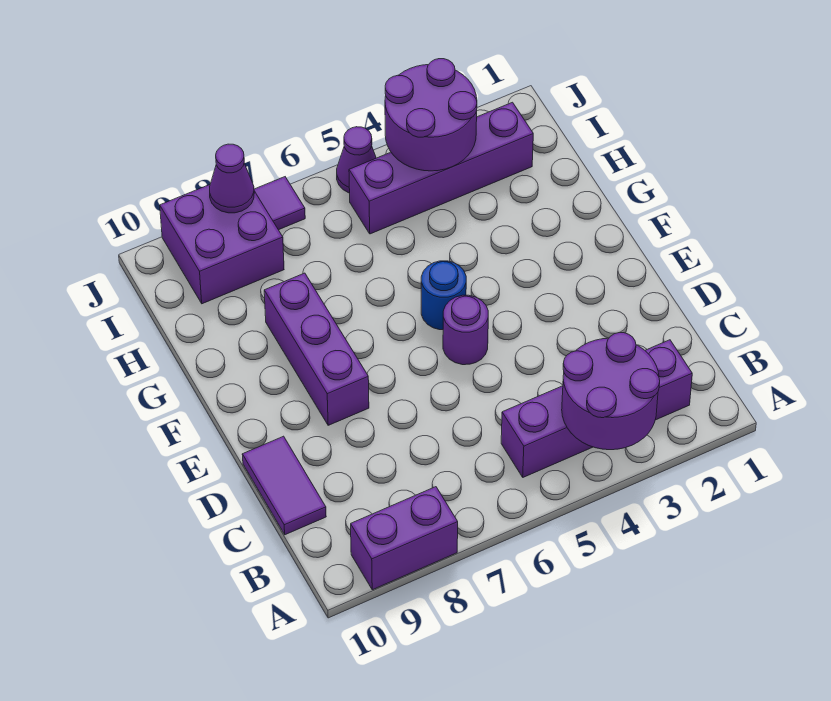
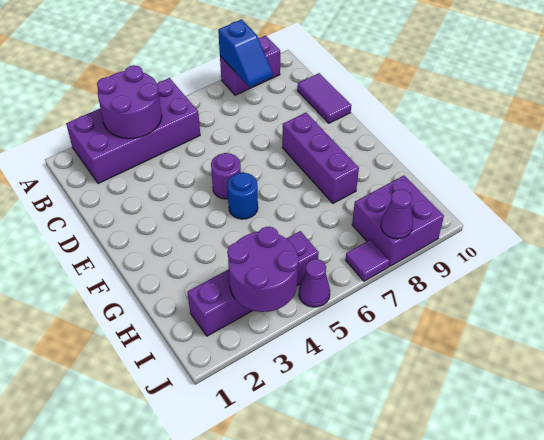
none -> blue 1x2 slope [218,20,273,87]
purple 1x4 brick [501,340,692,477] -> purple 2x4 brick [66,78,200,184]

